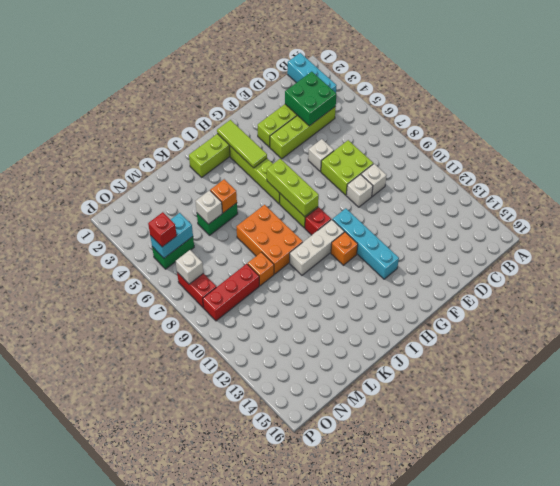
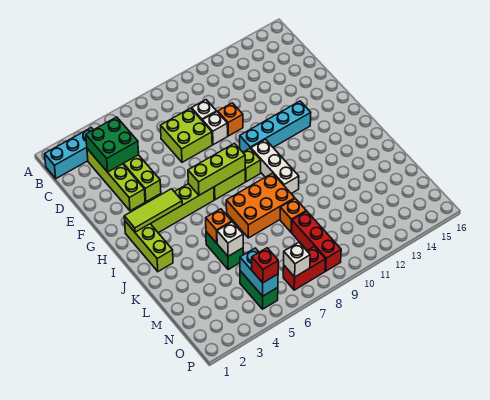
white 1x1 brick [308,139,334,171] -> none
red 1x1 brick [305,207,331,235] -> lime 1x1 brick [243,149,261,182]
orange 1x1 brick [331,232,358,265] -> orange 1x1 brick moved to [218,103,243,136]

